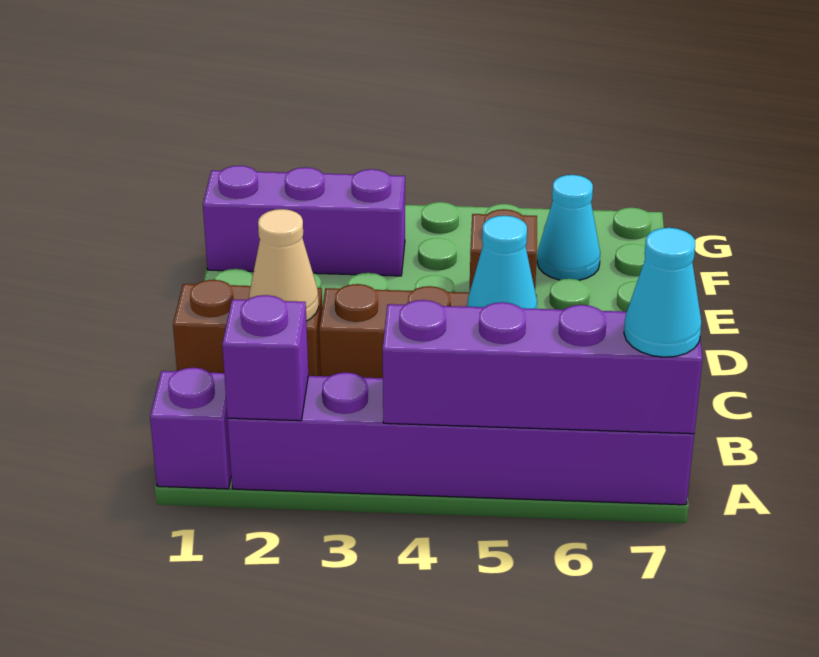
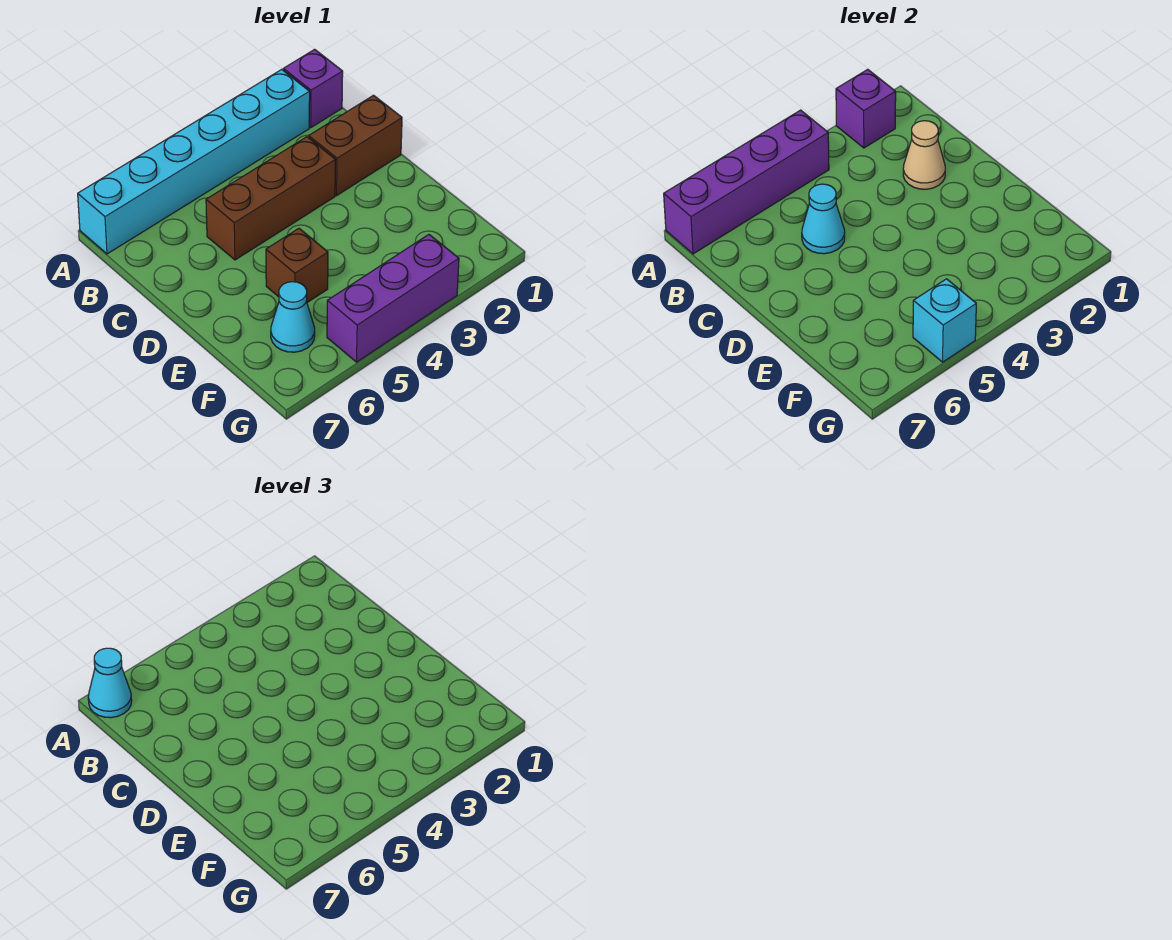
purple 1x6 brick [228,372,694,505] -> cyan 1x6 brick [78,69,310,254]
purple 1x3 brick [203,166,405,276] -> purple 1x3 brick moved to [327,235,459,362]
none -> cyan 1x1 brick [913,279,976,362]

